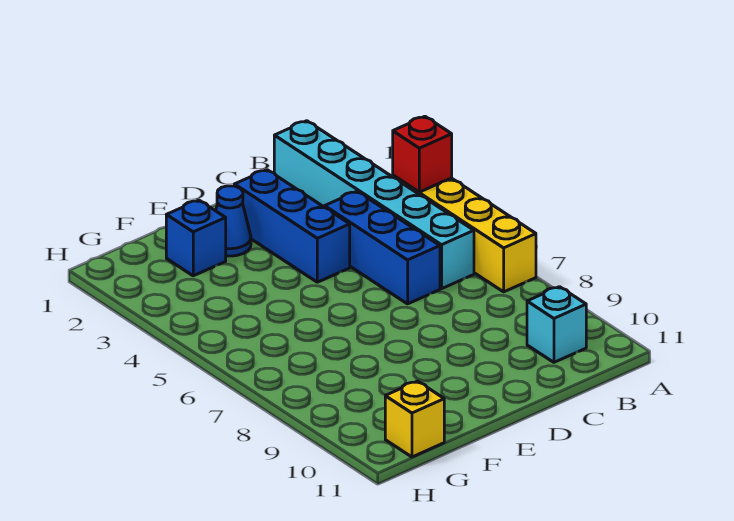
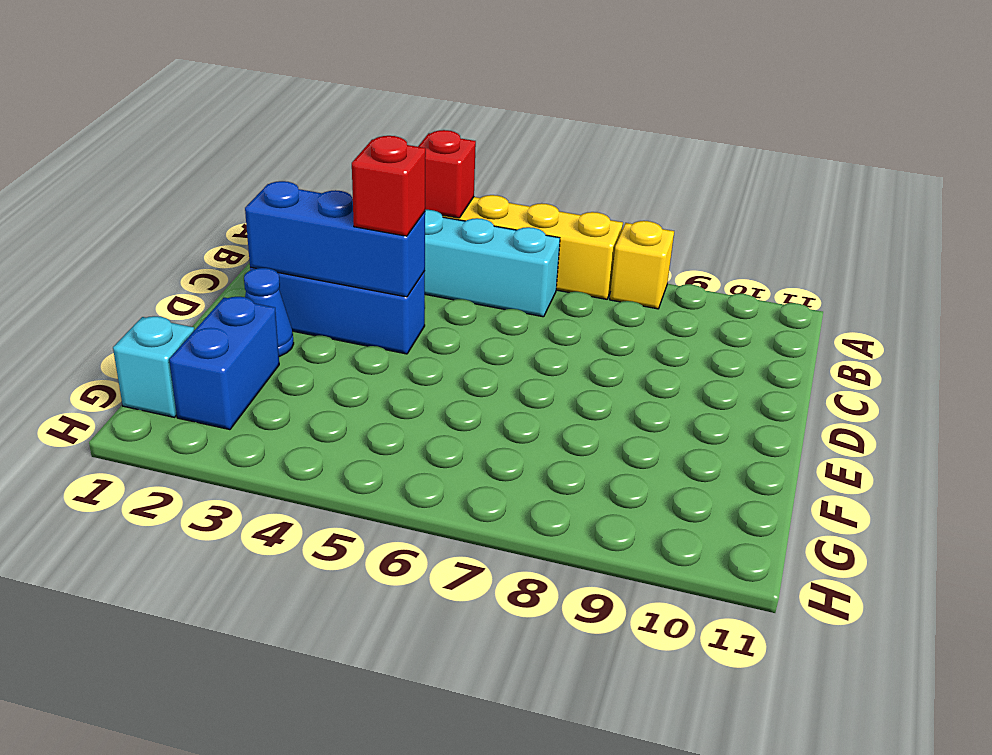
cyan 1x1 brick [527,287,586,362] -> cyan 1x1 brick moved to [113,316,194,417]
blue 1x3 brick [325,191,440,304] -> blue 1x3 brick moved to [245,181,425,297]
none -> red 1x1 brick [352,136,426,236]
blue 1x1 brick [166,200,226,276] -> blue 1x2 brick [169,297,279,430]
yellow 1x1 brick [385,381,444,457] -> yellow 1x1 brick moved to [610,221,674,309]

